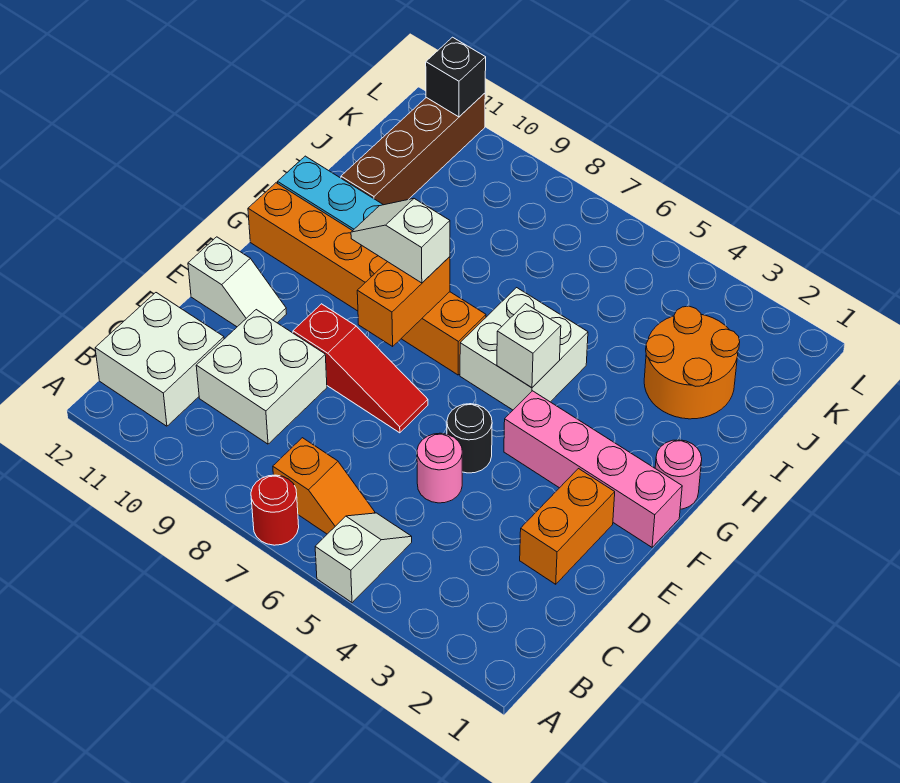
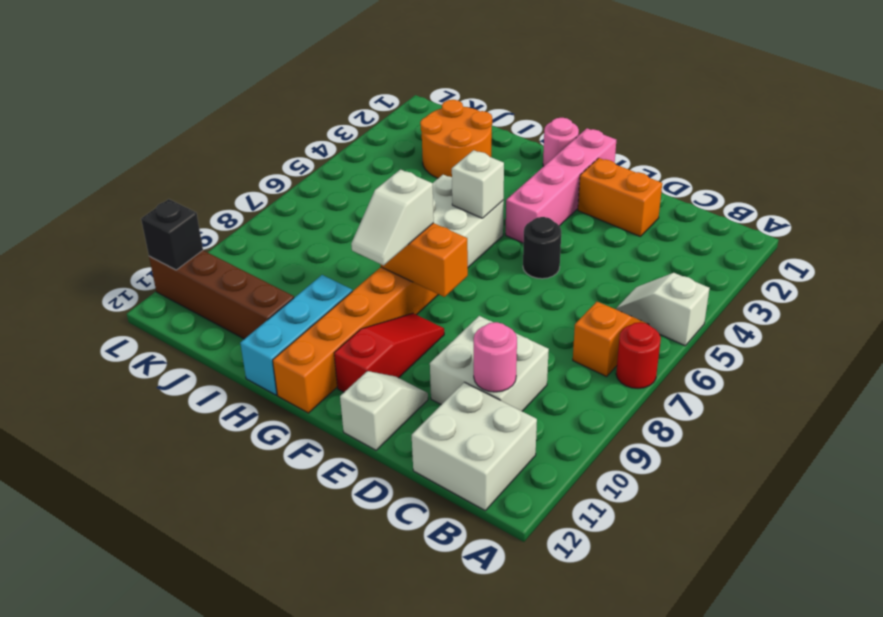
pink 1x1 round brick [417,433,462,503] -> pink 1x1 round brick moved to [474,322,517,392]
red 1x3 slope [293,304,428,433] -> red 1x3 slope moved to [334,313,444,392]

